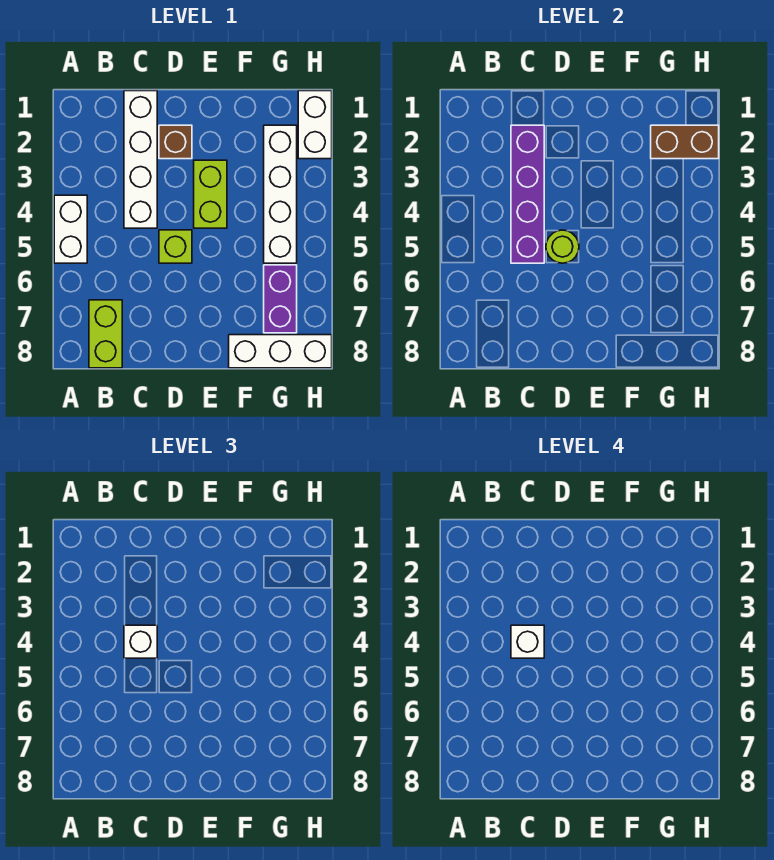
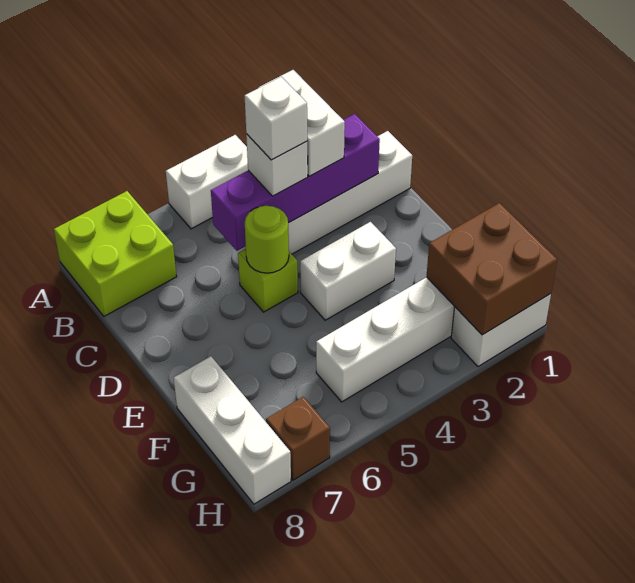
none -> white 1x2 brick [258,70,345,176]
lime 1x2 brick [89,300,122,368] -> lime 2x2 brick [54,191,177,316]
brown 1x1 brick [159,125,192,159] -> brown 1x1 brick moved to [266,397,330,480]
lime 1x2 brick [194,160,227,228] -> white 1x2 brick [300,222,396,320]
brown 1x2 brick [651,125,719,159] -> brown 2x2 brick [427,203,557,335]
purple 1x2 brick [264,265,297,333] -> none

